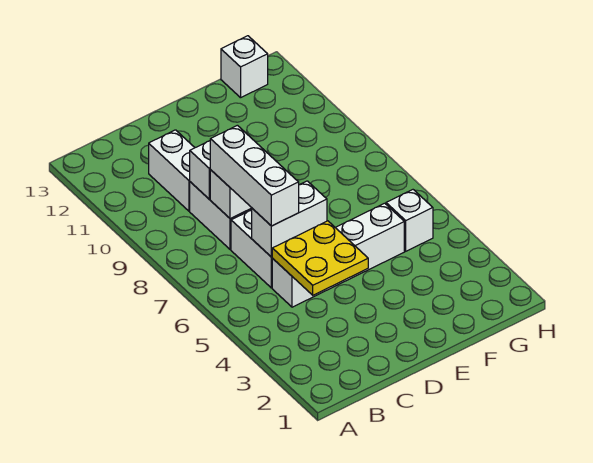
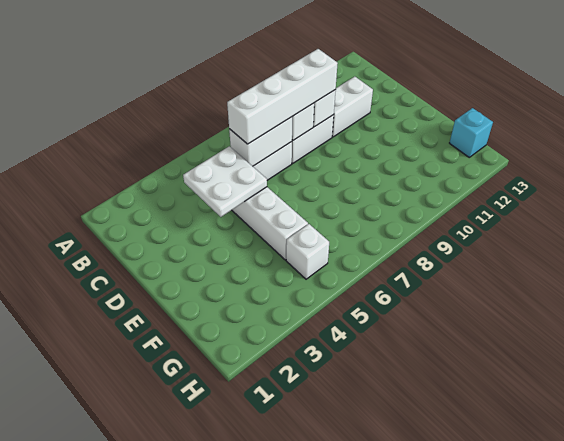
yellow 2x2 plate [272,221,368,295] -> white 2x2 plate [183,146,267,217]
white 1x2 brick [251,181,327,257] -> white 1x2 brick turned to [229,117,292,166]
white 1x3 brick [210,125,299,226] -> white 1x4 brick [227,49,338,144]
white 1x1 brick [221,36,268,98] -> cyan 1x1 brick [450,108,493,157]

